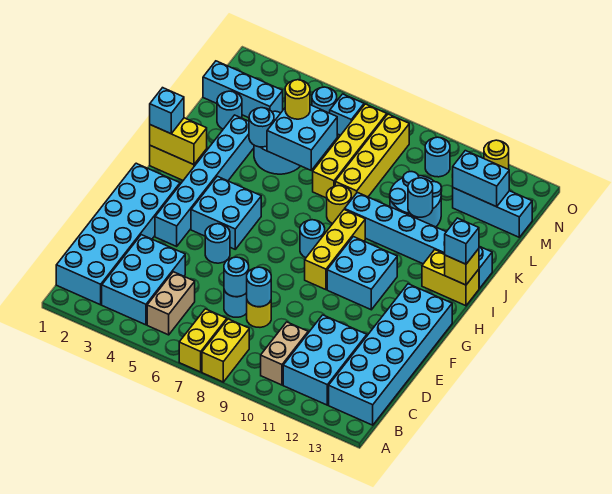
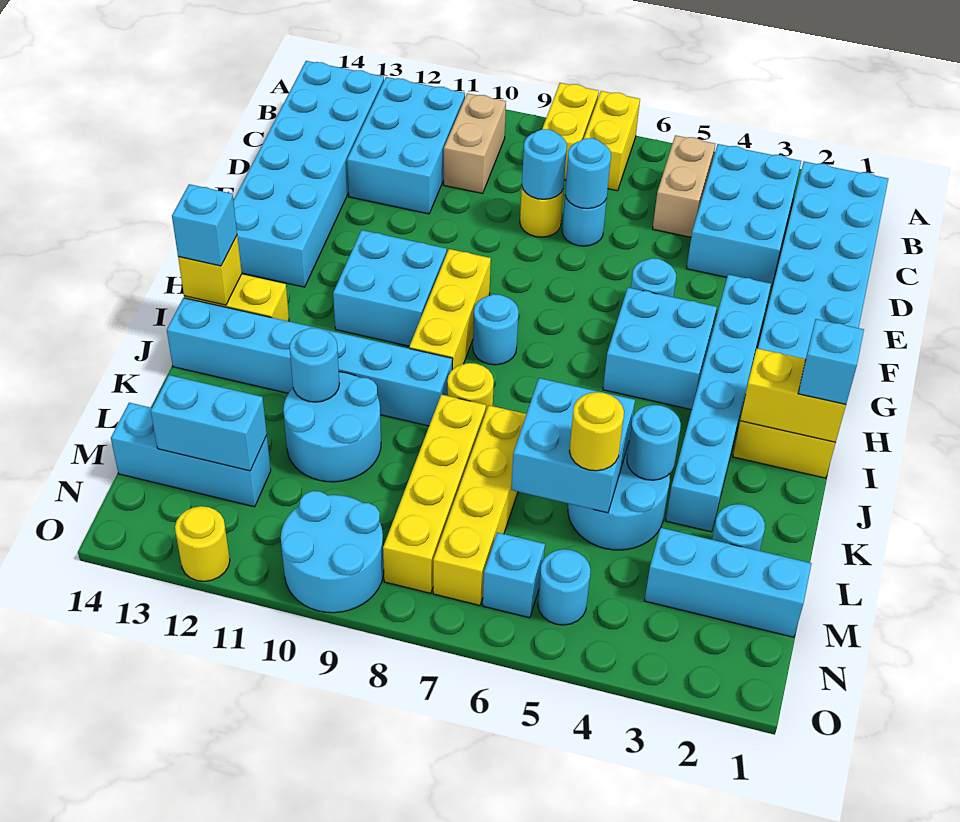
cyan 1x1 round brick [425,137,450,177] -> cyan 2x2 round brick [281,491,384,613]

